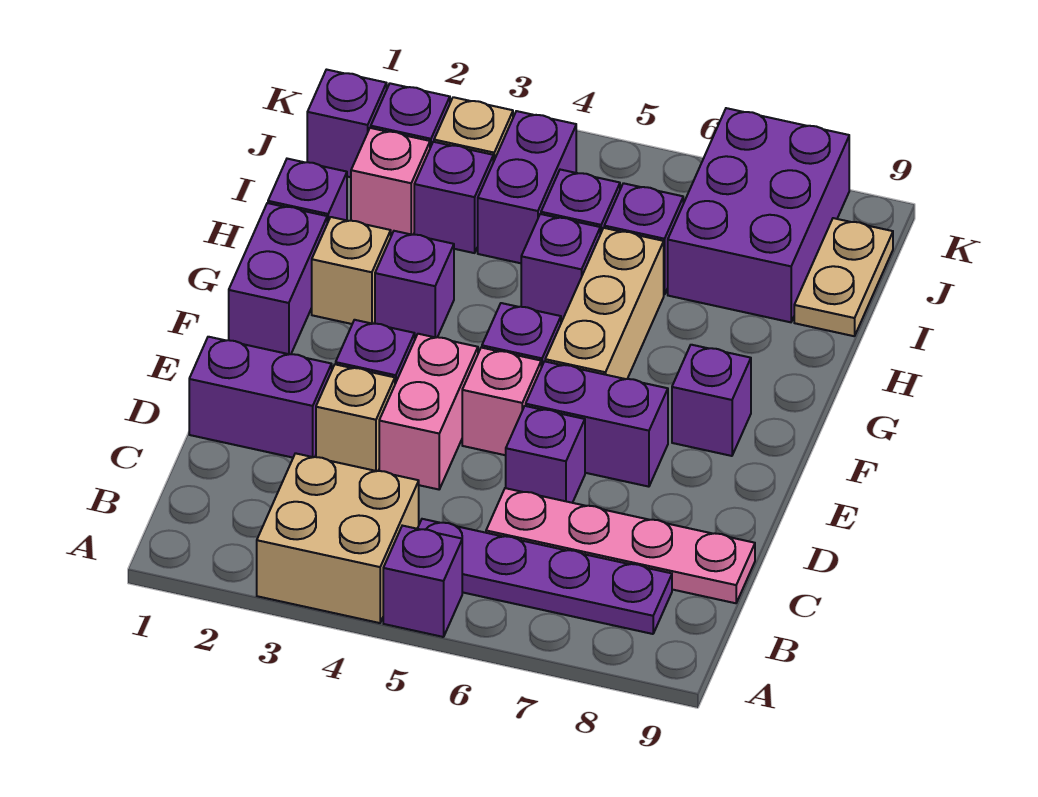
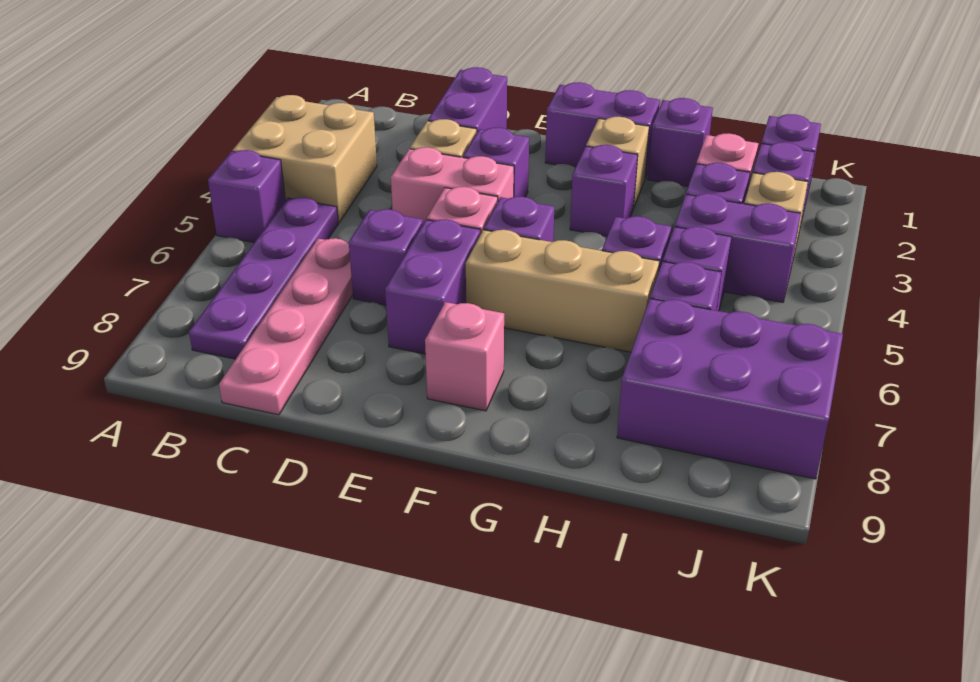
purple 1x1 brick [672,345,751,456] -> pink 1x1 brick [425,302,504,411]
tan 1x2 plate [794,218,893,336] -> none

